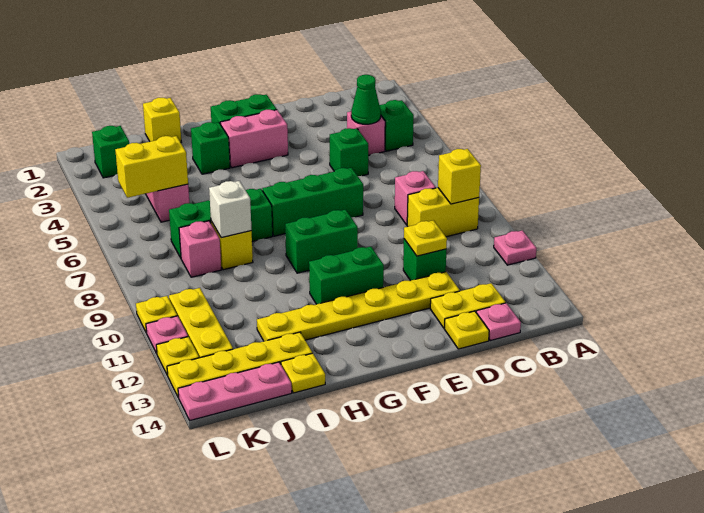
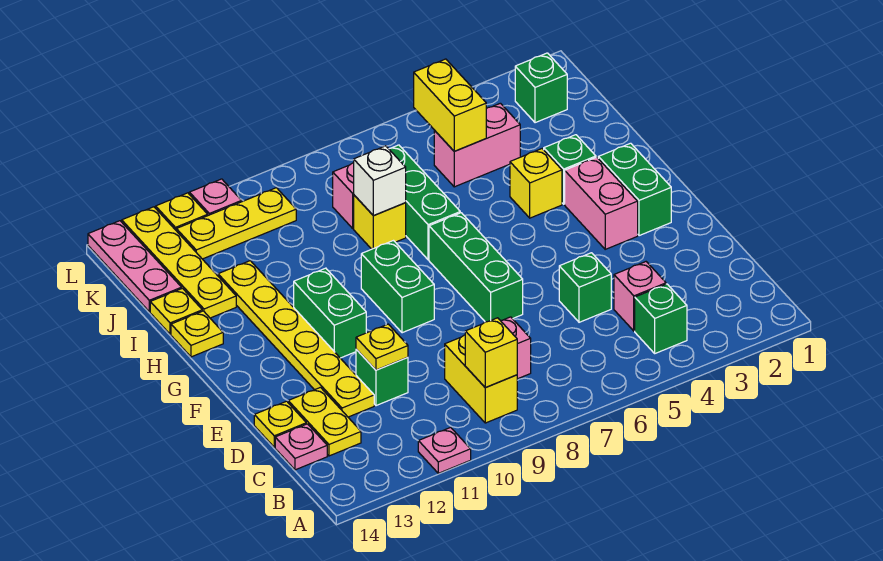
green 1x1 cone [351,75,381,124] -> none
yellow 1x1 brick [143,98,181,143] -> yellow 1x1 brick moved to [510,149,562,218]
yellow 1x1 plate [136,296,177,333] -> yellow 1x1 plate moved to [171,311,223,357]

